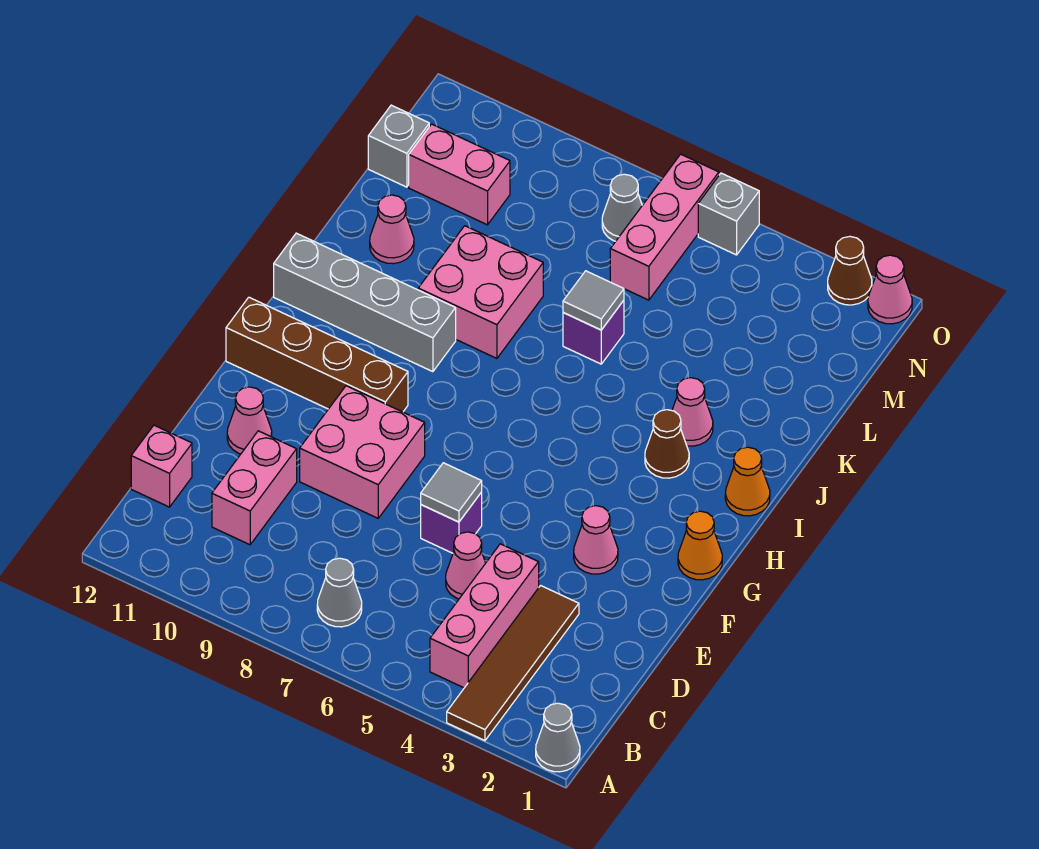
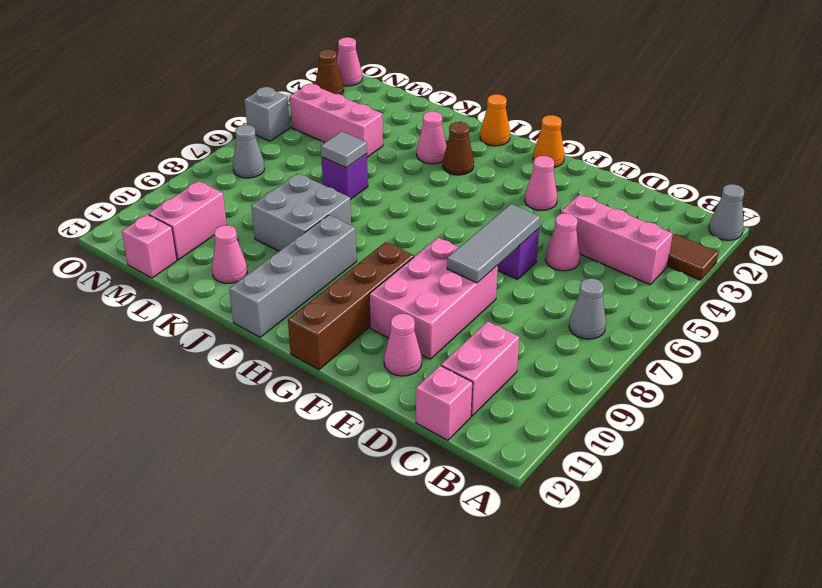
pink 1x2 brick [212,431,297,545] -> pink 1x2 brick turned to [441,321,519,416]
grey 1x1 tile [421,463,482,522] -> grey 1x3 tile [447,204,540,283]
pink 2x2 brick [300,386,425,518] -> pink 2x3 brick [369,238,498,359]
pink 2x2 brick [418,226,543,358] -> grey 2x2 brick [252,174,351,251]
pink 1x3 brick [610,154,719,300] -> pink 1x3 brick moved to [290,84,383,157]
grey 1x1 brick [368,105,429,187] -> pink 1x1 brick [122,214,177,278]

